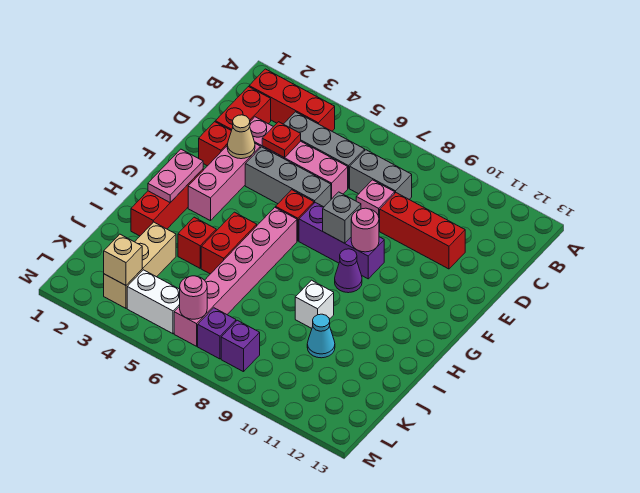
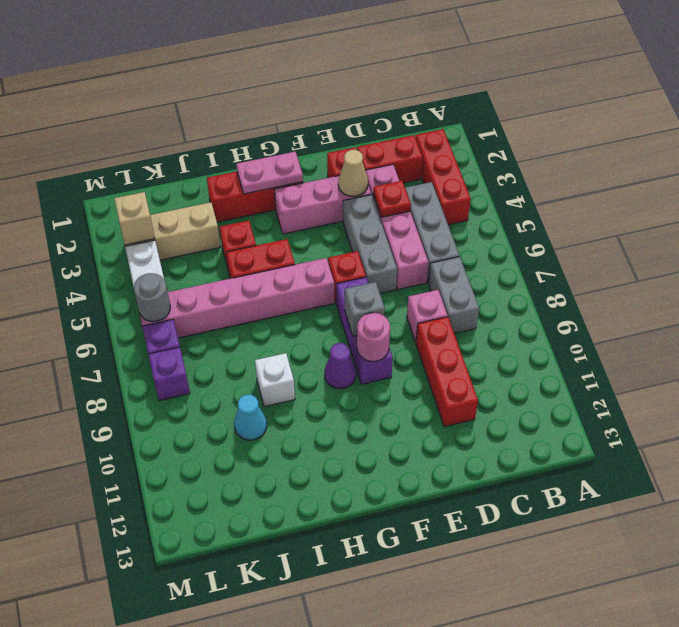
pink 1x1 round brick [180,276,207,319] -> grey 1x1 round brick [134,273,170,322]

